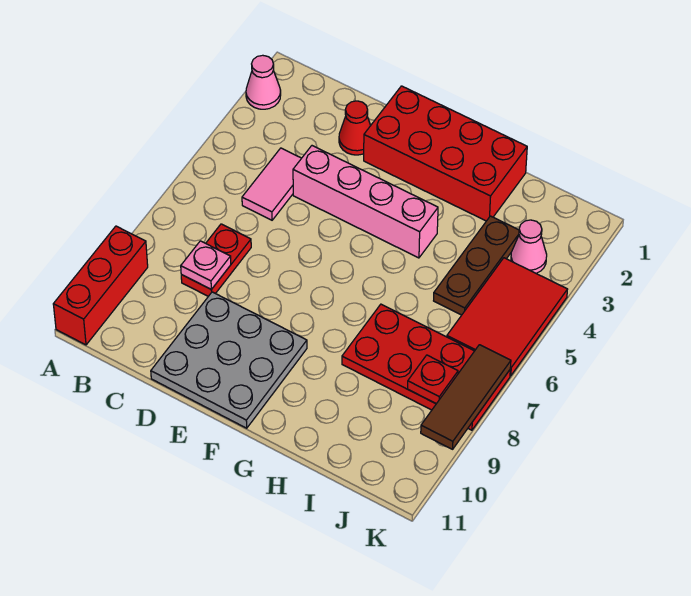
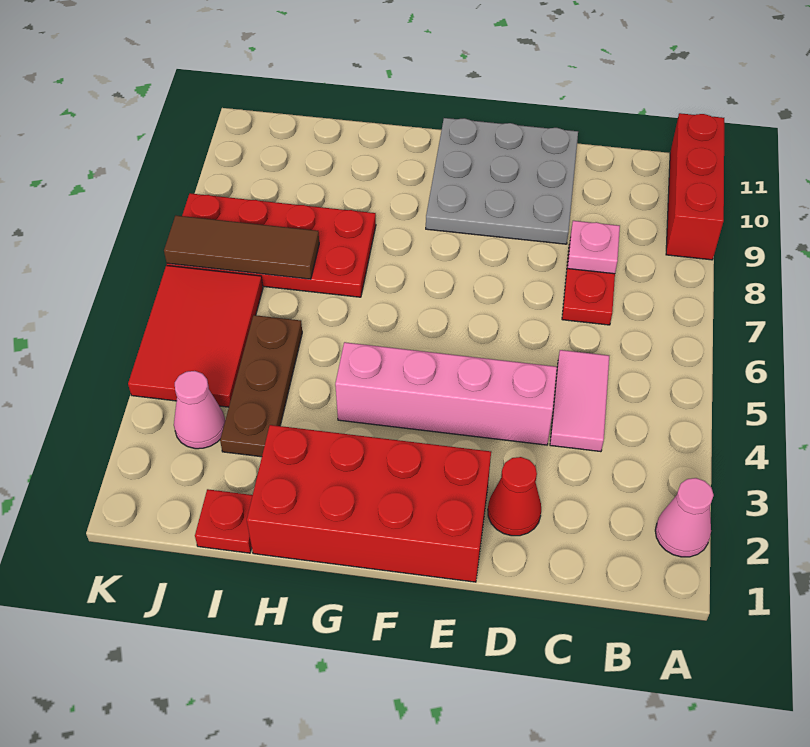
red 1x1 plate [408,355,458,404] -> red 1x1 plate moved to [195,489,253,553]
brown 1x3 tile [421,345,511,449] -> brown 1x3 tile turned to [164,215,319,279]

